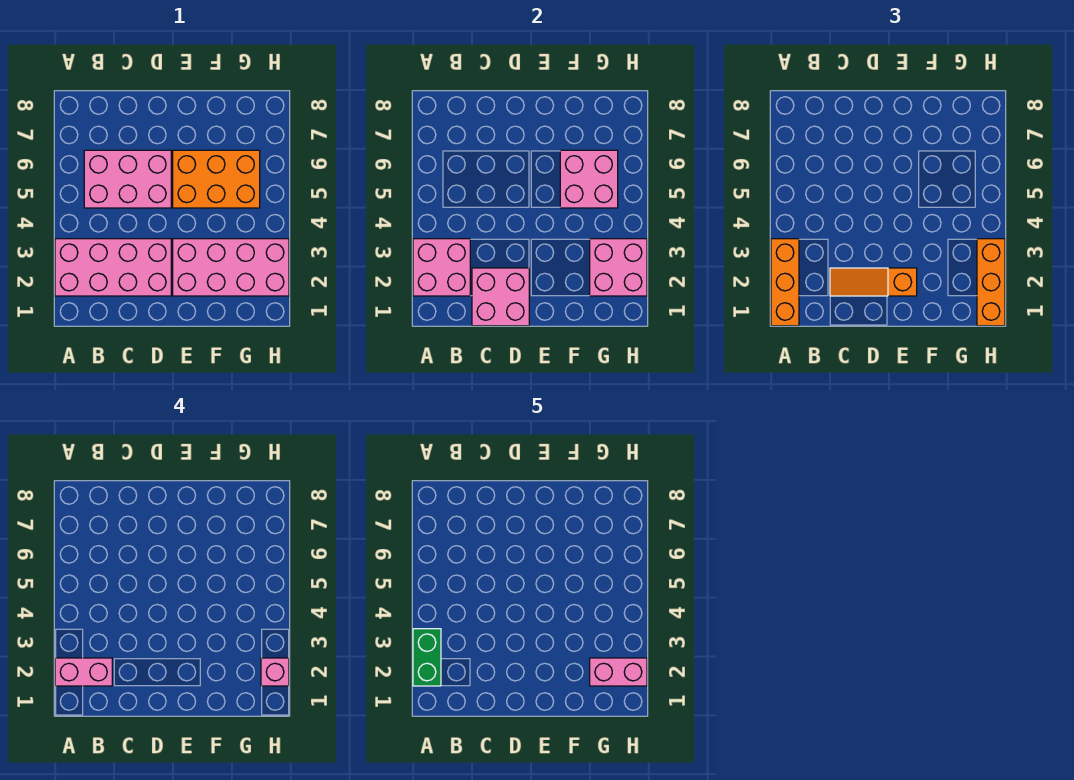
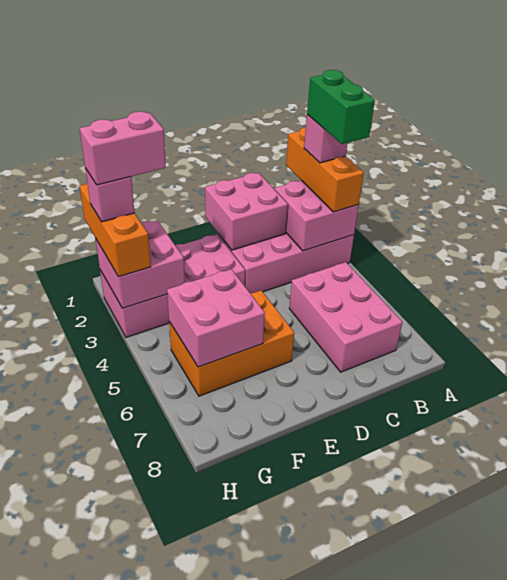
pink 1x2 brick [55,658,112,686] -> pink 1x1 brick [304,115,347,163]
pink 2x3 brick [84,150,171,208] -> pink 2x3 brick turned to [289,262,403,372]
orange 1x3 slope [830,268,917,296] -> none

